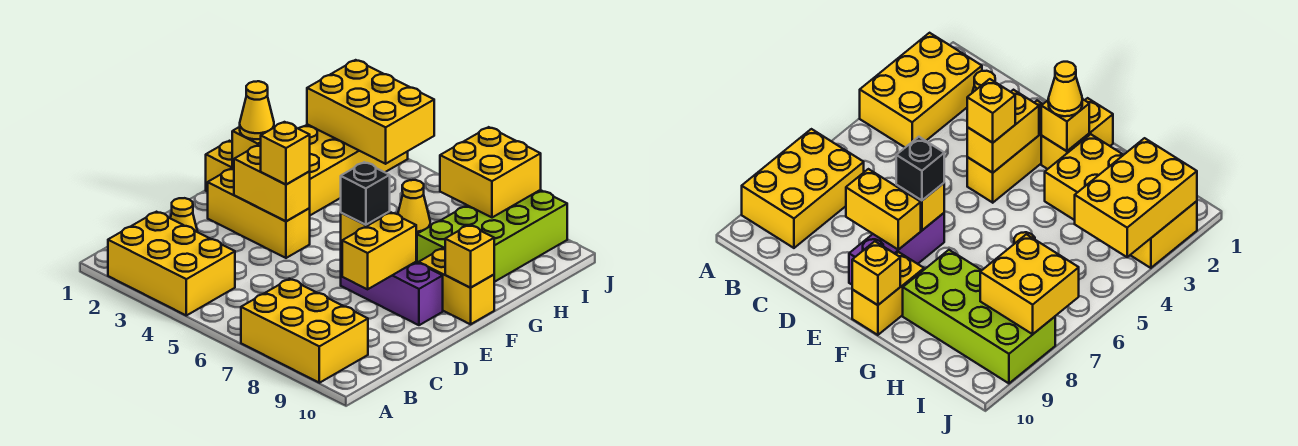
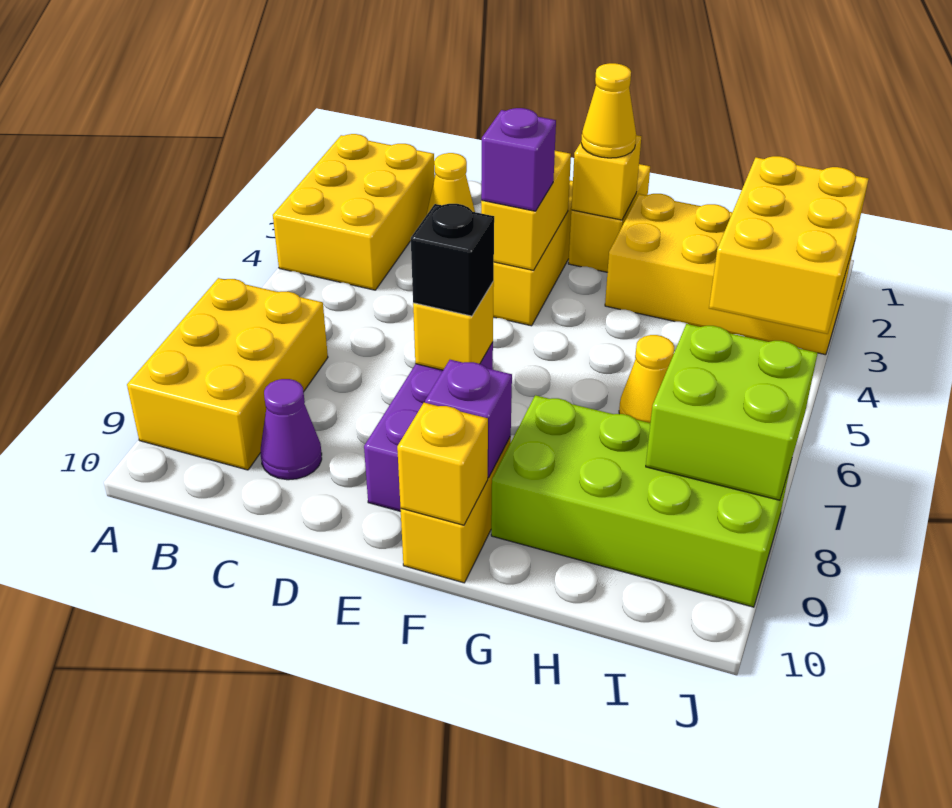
none -> purple 1x1 cone [261,379,322,480]
yellow 1x2 brick [342,213,416,289] -> none
yellow 1x1 brick [261,122,310,185] -> purple 1x1 brick [481,108,556,211]
none -> purple 1x1 brick [425,360,512,478]
yellow 2x2 brick [440,127,541,218] -> lime 2x2 brick [646,324,818,500]

